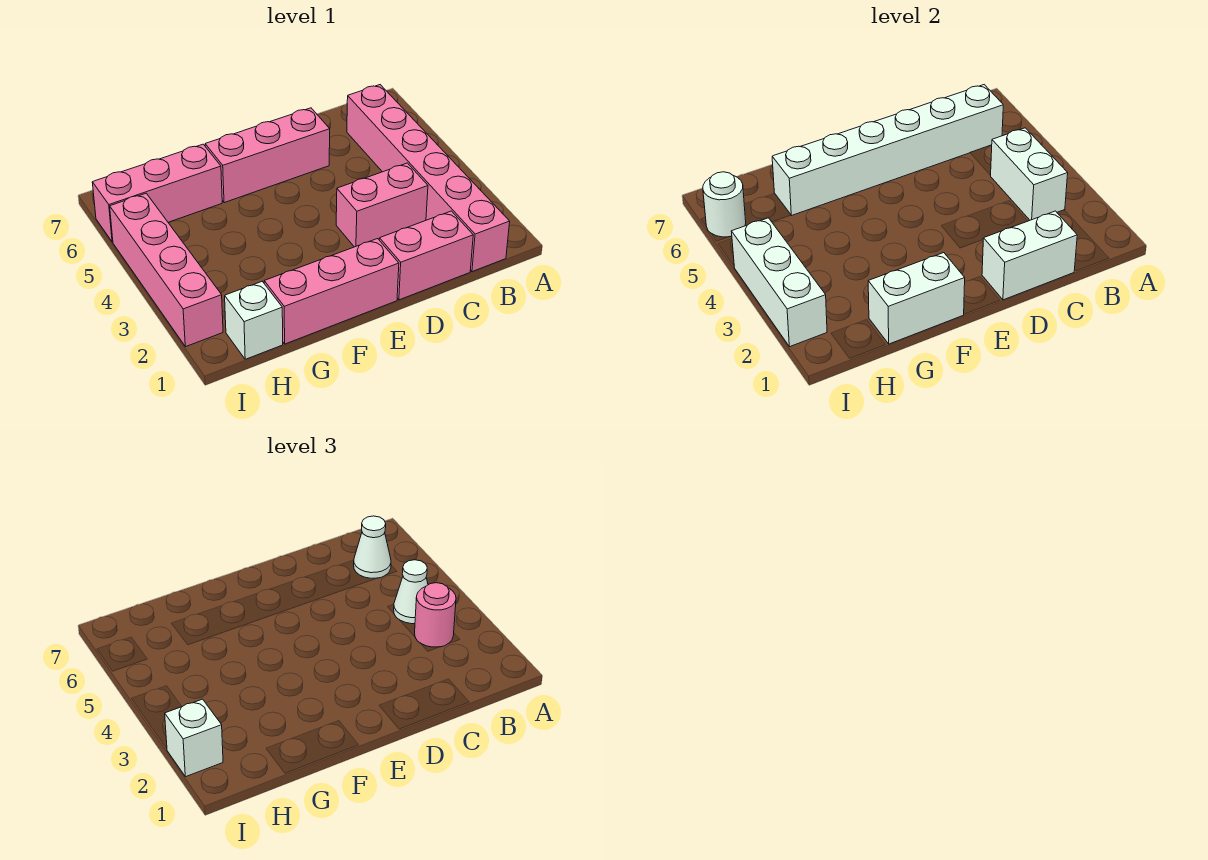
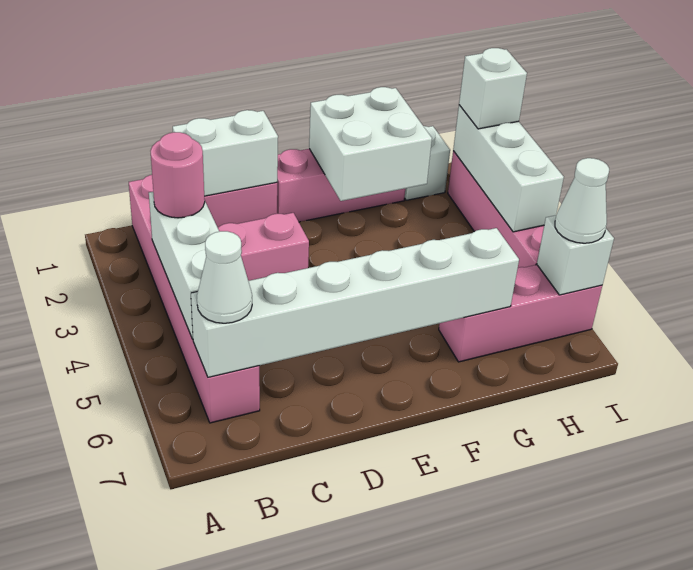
white 1x2 brick [990,128,1068,220] -> white 1x3 brick [149,192,219,339]
white 1x1 cone [394,560,428,624] -> white 1x1 cone moved to [555,158,609,243]
pink 1x3 brick [205,108,330,203] -> none
white 1x2 brick [868,253,965,344] -> white 2x2 brick [309,87,432,201]
white 1x1 round brick [703,172,746,237] -> white 1x1 brick [537,215,614,295]

